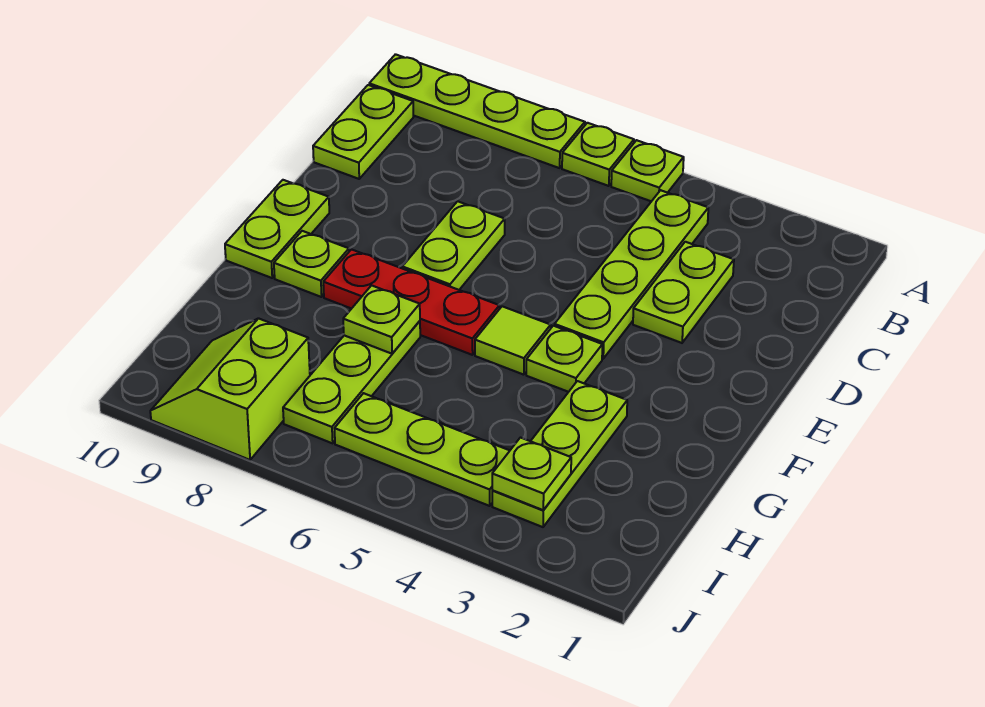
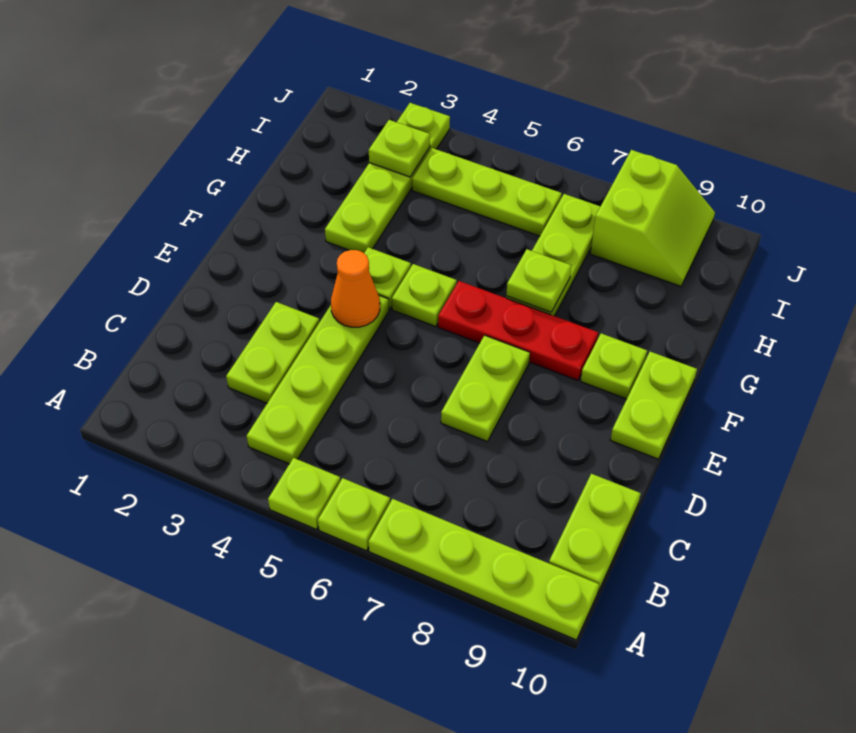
none -> orange 1x1 cone [331,250,380,327]
lime 1x1 tile [475,306,551,375] -> lime 1x1 plate [392,264,457,327]
lime 1x3 plate [492,381,627,527] -> lime 1x4 plate [325,103,450,253]

